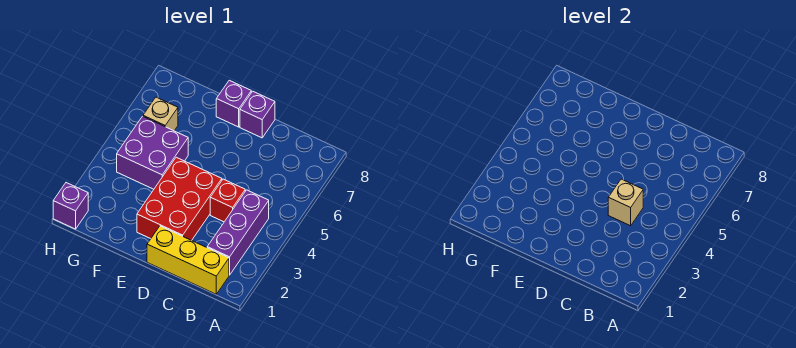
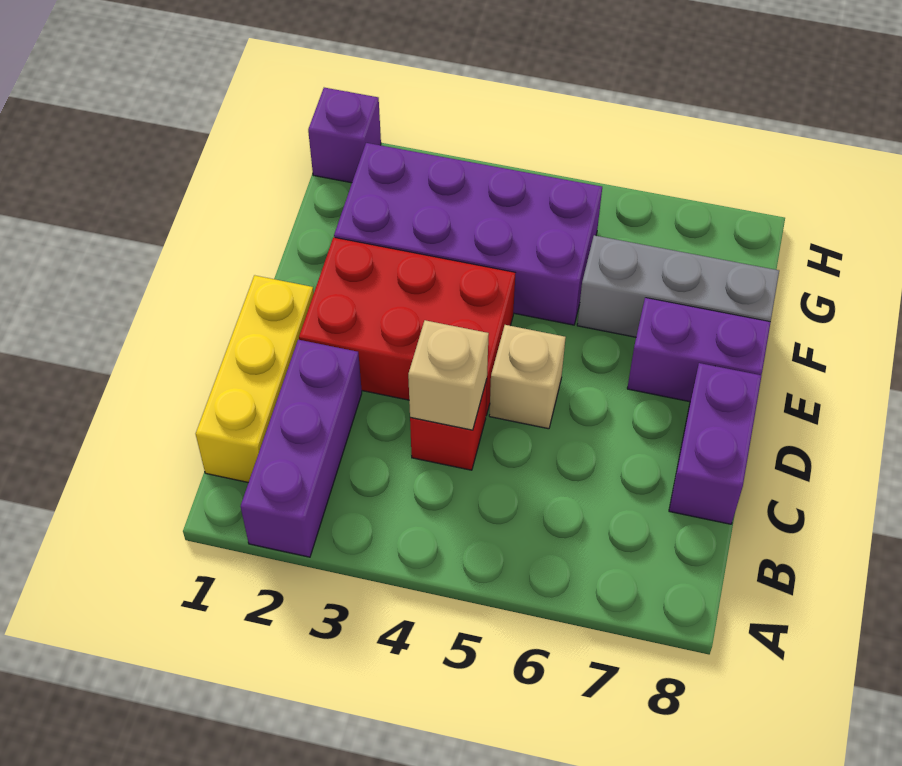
purple 1x3 brick [207,190,269,275] -> purple 1x3 brick turned to [241,340,362,557]
purple 1x1 brick [240,91,275,138] -> purple 1x2 brick [669,363,762,524]
purple 1x1 brick [216,80,251,127] -> purple 1x2 brick [627,298,771,402]
purple 2x2 brick [117,116,188,189] -> purple 2x4 brick [334,143,602,325]
none -> grey 1x3 brick [577,235,779,337]
tan 1x1 brick [143,97,178,131] -> tan 1x1 brick moved to [489,325,566,429]

